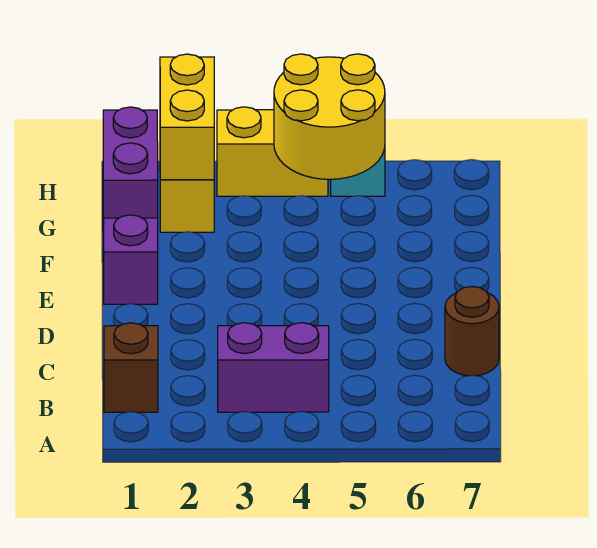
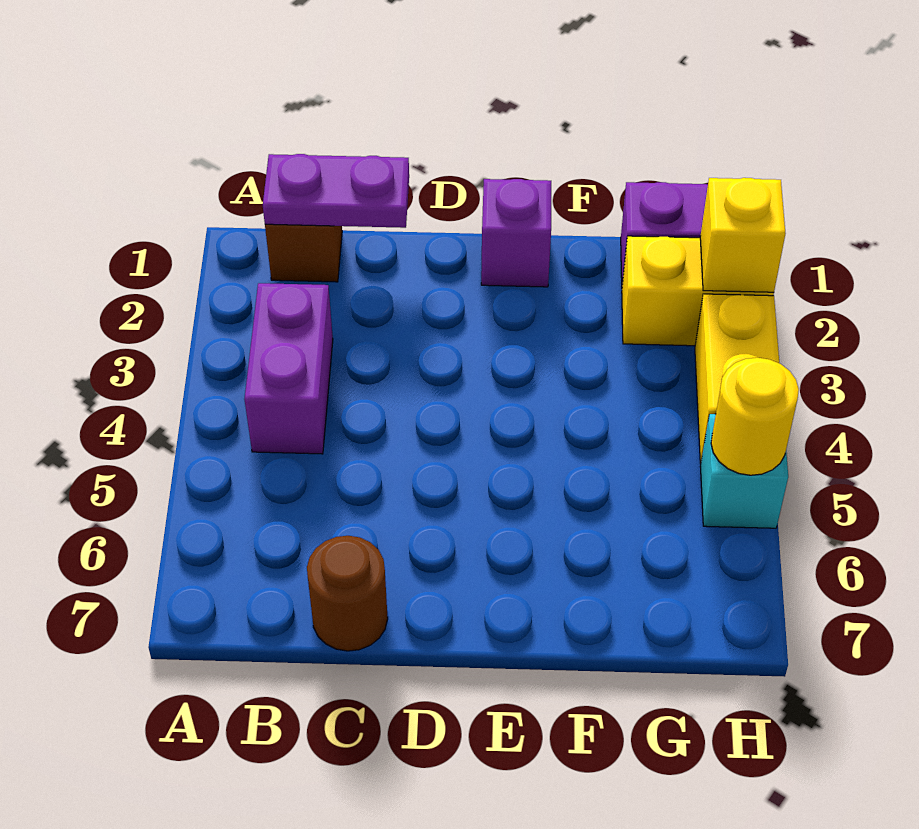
none -> purple 1x2 plate [263,154,409,228]
yellow 1x2 brick [160,54,214,180] -> yellow 1x1 brick [700,178,785,292]
yellow 2x2 round brick [274,54,385,179] -> yellow 1x1 round brick [711,358,799,475]

